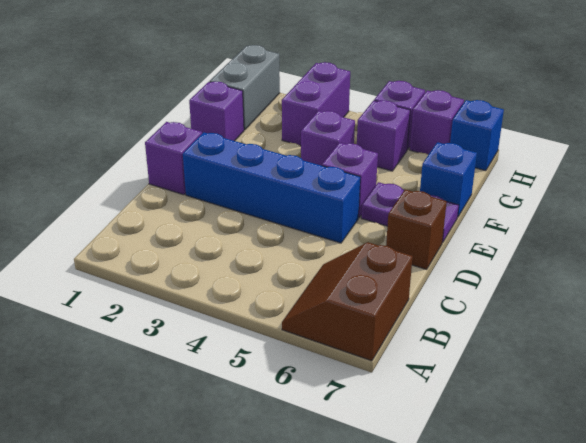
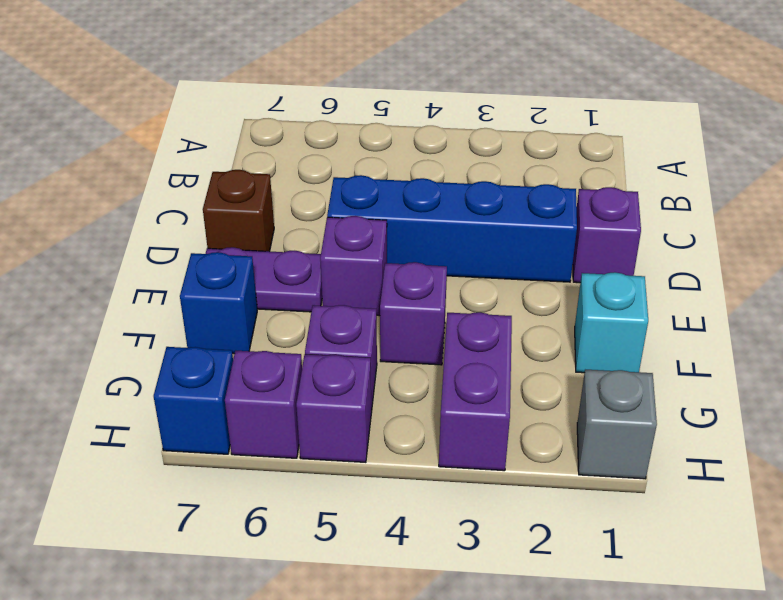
brown 2x2 slope [282,242,413,361] -> none
purple 1x1 brick [189,81,244,141] -> cyan 1x1 brick [575,272,648,373]
grey 1x2 brick [210,45,280,130] -> grey 1x1 brick [577,370,657,479]

